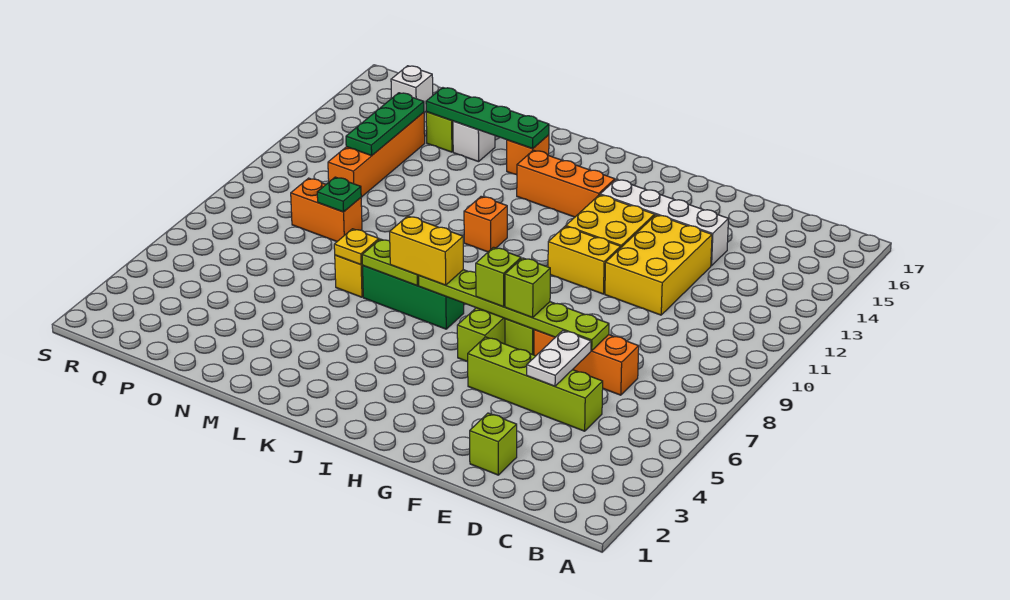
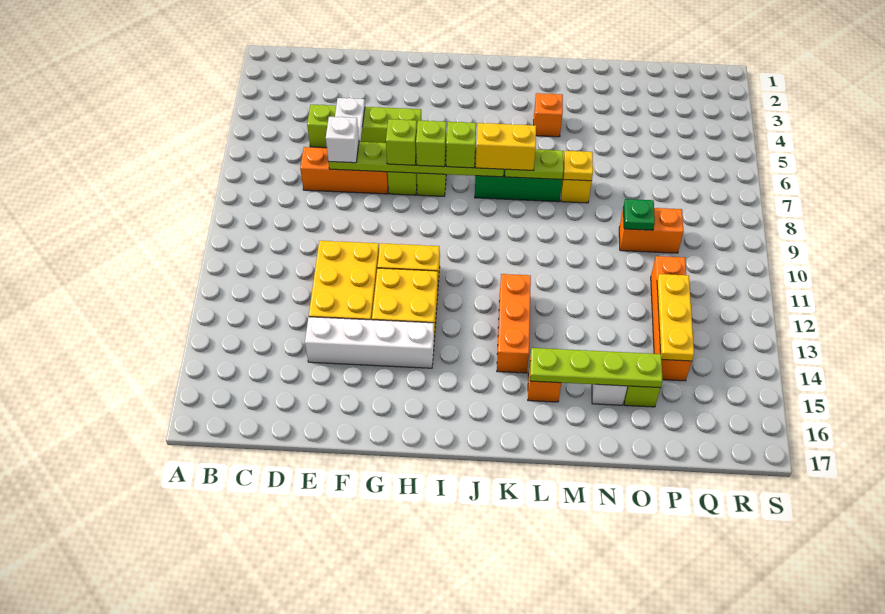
lime 1x1 brick [470,413,517,475] -> lime 1x1 brick moved to [446,122,476,168]
orange 1x3 brick [517,150,615,217] -> orange 1x3 brick turned to [497,274,531,373]
orange 1x1 brick [464,196,507,252] -> orange 1x1 brick moved to [534,93,563,137]
green 1x4 plate [426,88,549,149] -> lime 1x4 plate [530,348,663,388]
green 1x3 plate [346,93,424,156] -> yellow 1x3 plate [657,274,694,361]
white 1x1 brick [391,66,433,112] -> white 1x1 brick moved to [326,117,359,163]

